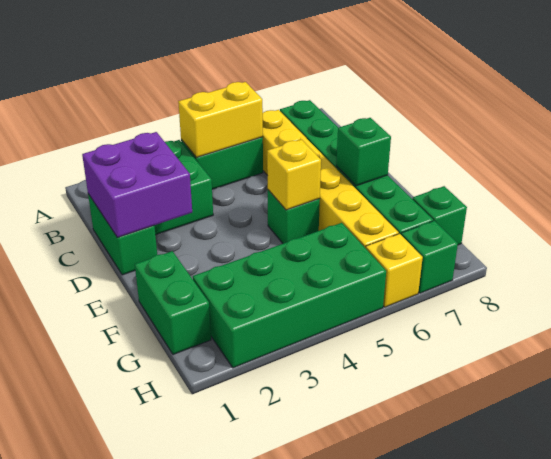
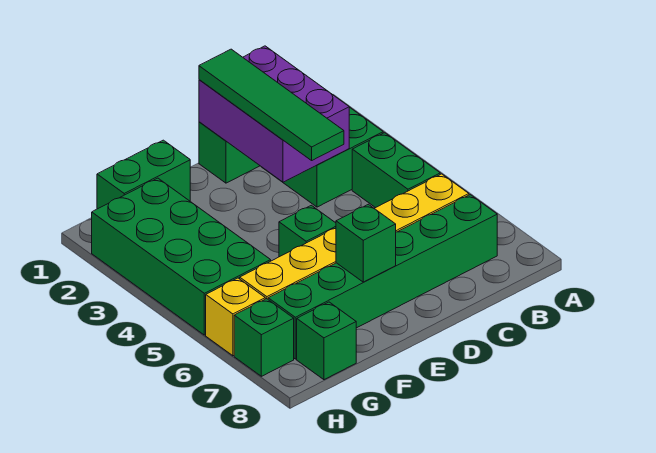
yellow 1x2 brick [178,82,263,158] -> none
purple 2x2 brick [82,132,192,237] -> purple 2x3 brick [199,46,349,182]
none -> green 1x4 tile [199,49,344,160]
yellow 1x1 brick [267,140,321,210] -> none

